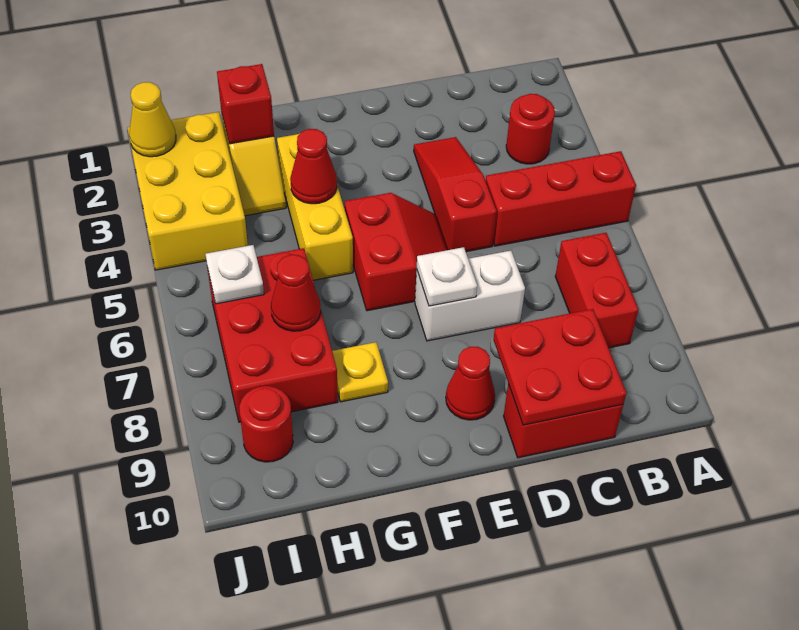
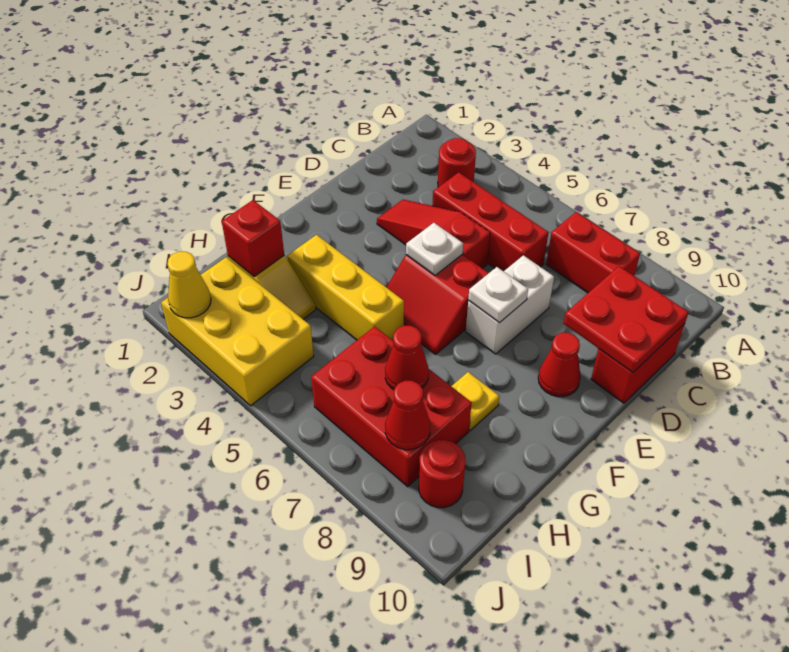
red 1x3 brick [486,151,636,246] -> red 1x3 brick turned to [432,172,549,271]
red 2x2 slope [345,193,447,311] -> red 2x2 slope turned to [387,254,488,354]
red 1x1 cone [290,129,337,204] -> red 1x1 cone moved to [385,381,430,450]
white 1x1 plate [206,245,264,304] -> white 1x1 plate moved to [406,223,463,275]

